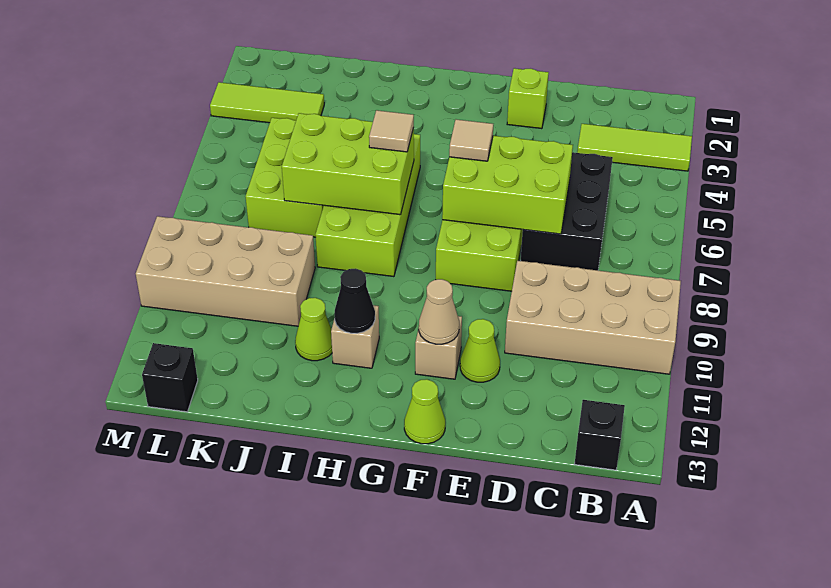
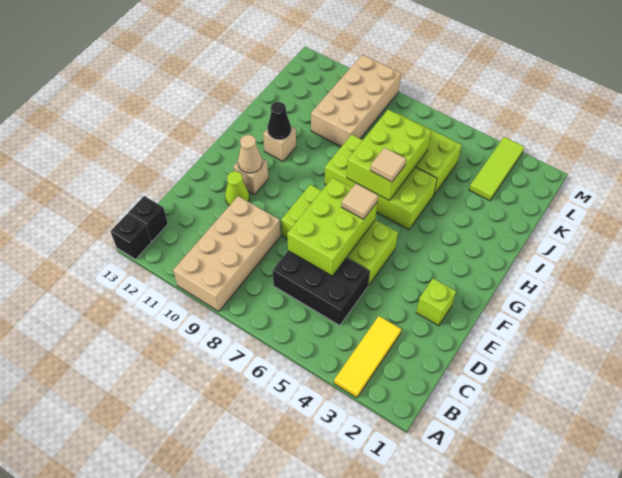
lime 1x3 tile [577,124,692,171] -> yellow 1x3 tile [334,316,401,398]
lime 1x1 cone [404,379,445,444] -> none
lime 1x1 cone [295,298,332,361] -> none
black 1x1 brick [142,343,198,412] -> black 1x1 brick moved to [111,214,151,259]

